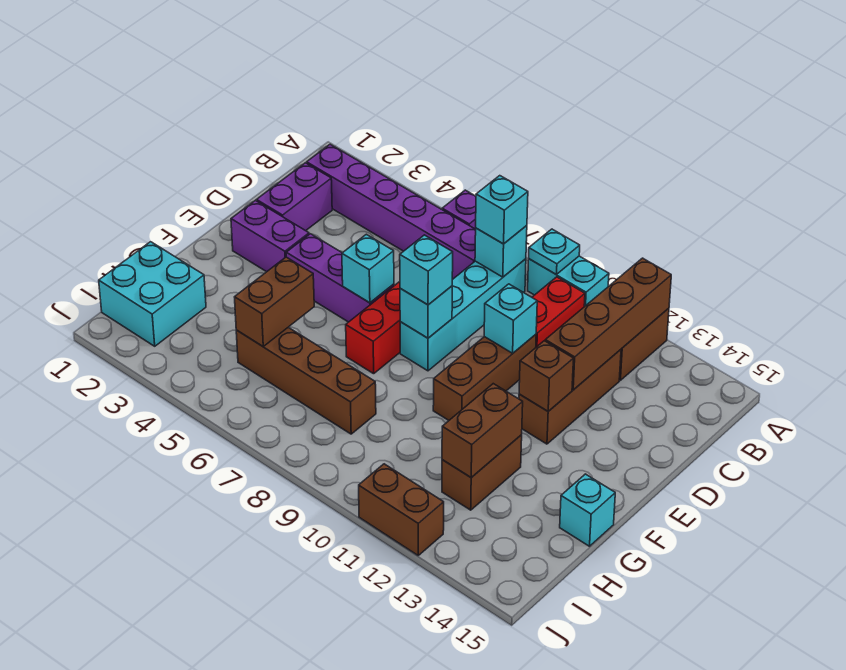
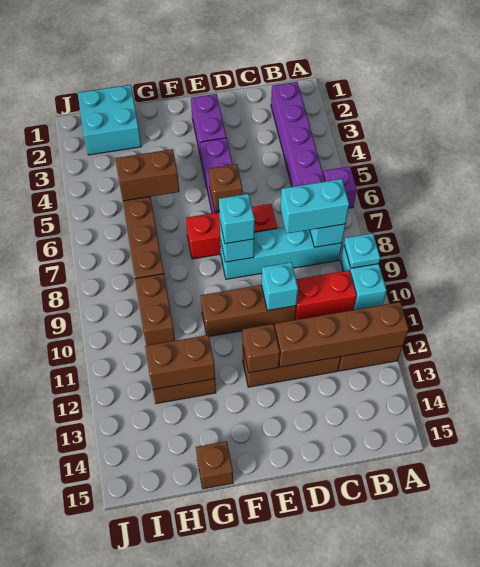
cyan 1x1 brick [476,176,528,244] -> cyan 1x2 brick [280,179,349,233]
purple 1x2 brick [257,163,332,231] -> none
cyan 1x1 brick [342,234,394,303] -> brown 1x1 brick [209,164,242,211]
cyan 1x1 brick [560,474,615,546] -> brown 1x1 brick [196,441,233,489]
brown 1x2 brick [359,464,444,555] -> brown 1x2 brick moved to [135,274,175,346]

